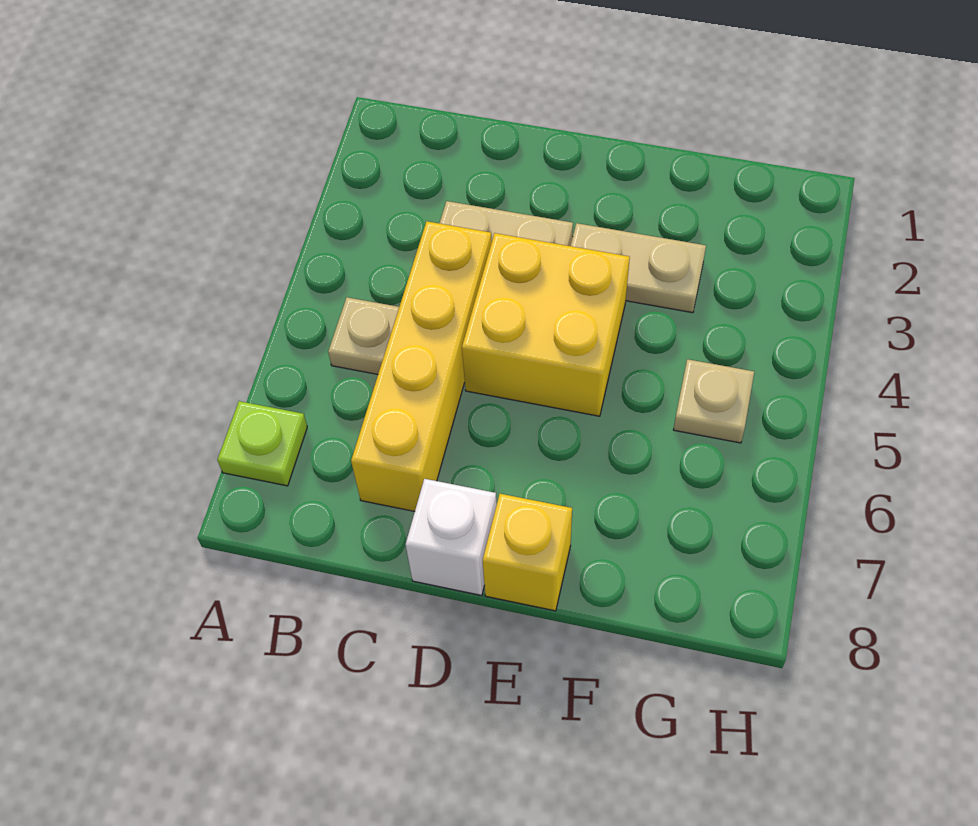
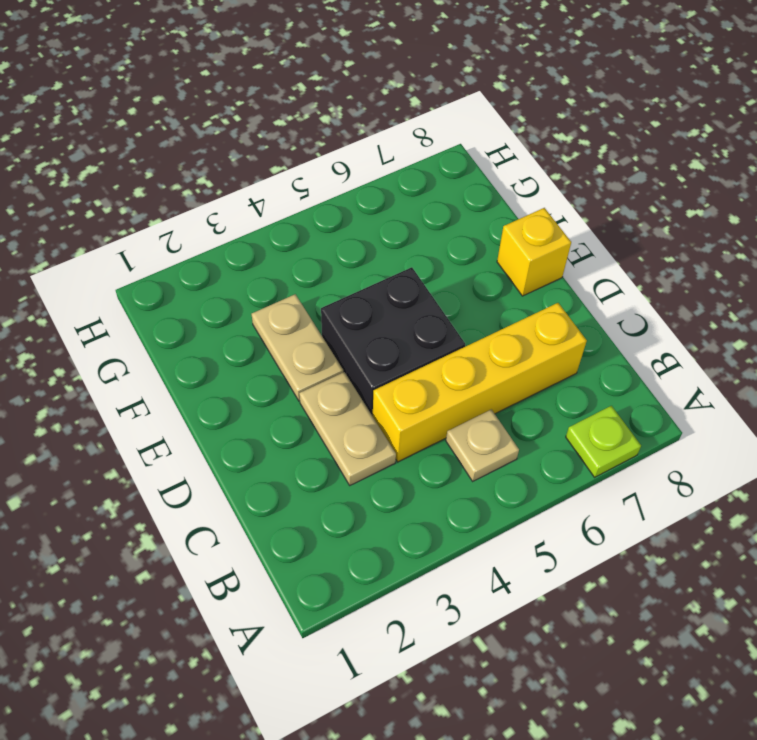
yellow 2x2 brick [462,233,630,416] -> black 2x2 brick [321,267,465,416]
white 1x1 brick [406,479,497,596] -> none
tan 1x1 plate [674,359,754,443] -> none

